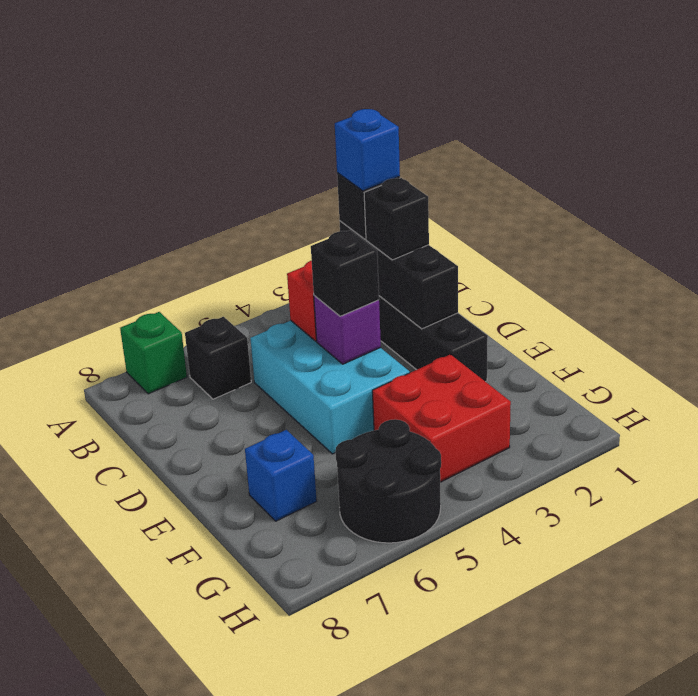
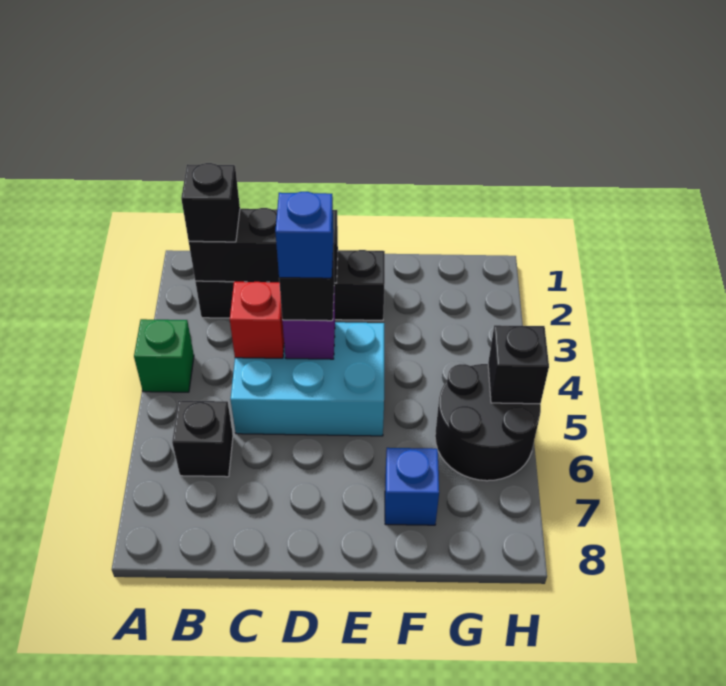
green 1x1 brick [120,312,187,394] -> green 1x1 brick moved to [134,319,194,392]
blue 1x1 brick [335,109,400,191] -> blue 1x1 brick moved to [275,192,333,278]
black 1x1 brick [364,178,429,260] -> black 1x1 brick moved to [488,325,549,404]
red 2x2 brick [372,354,511,482] -> none

